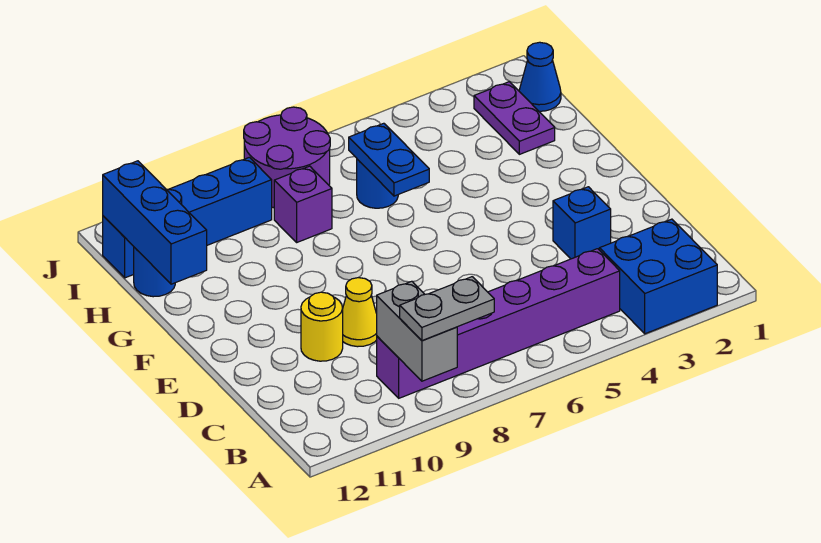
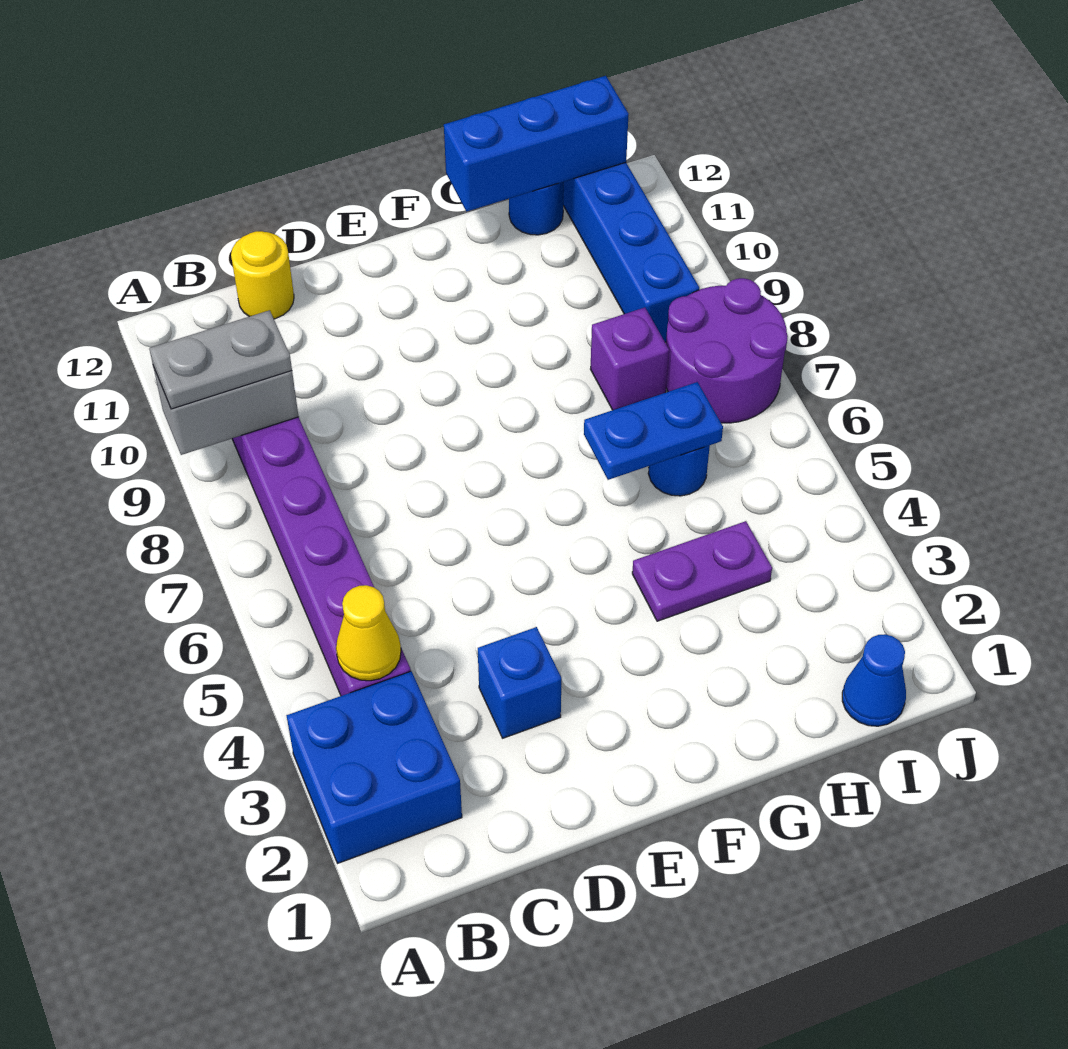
grey 1x2 plate [400,277,494,341] -> grey 1x2 plate turned to [149,310,292,409]
yellow 1x1 cone [343,278,377,347] -> yellow 1x1 cone moved to [336,585,401,681]
yellow 1x1 round brick [301,292,343,361] -> yellow 1x1 round brick moved to [231,231,294,319]
purple 1x2 plate [474,82,555,154] -> purple 1x2 plate moved to [632,521,772,621]

